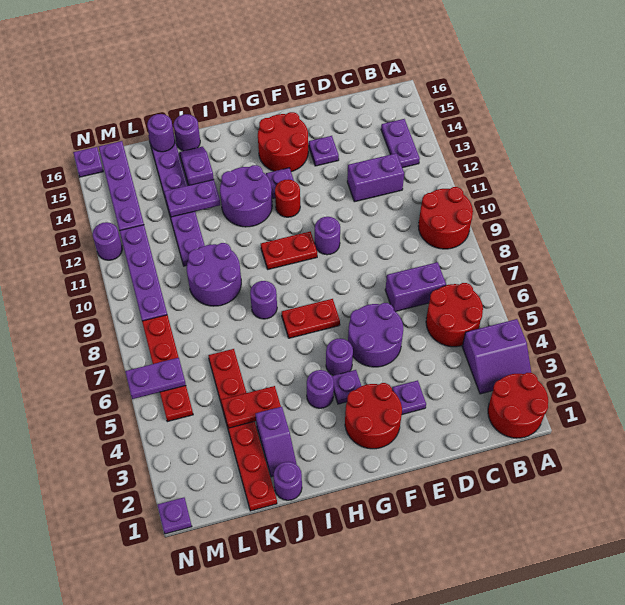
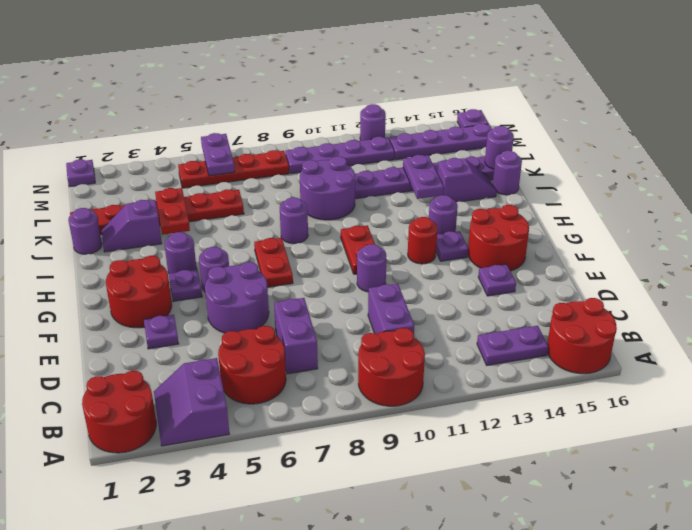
none -> red 2x2 round brick [547,298,617,374]
purple 1x2 brick [347,153,404,202] -> purple 1x2 brick moved to [368,284,414,334]
purple 2x2 round brick [220,165,272,227] -> purple 1x1 round brick [429,195,458,234]

